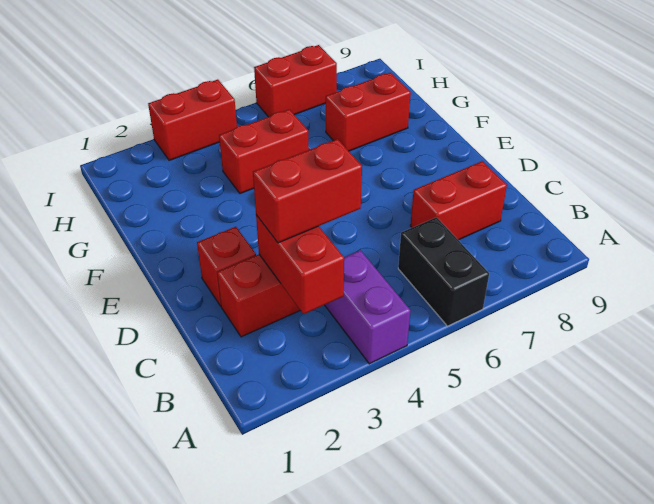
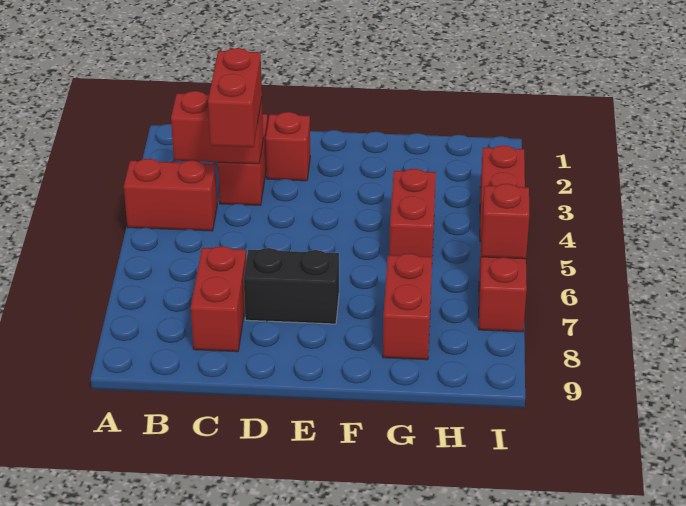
purple 1x2 brick [325,250,410,364] -> red 1x2 brick [124,159,217,231]
black 1x2 brick [398,217,489,326] -> black 1x2 brick moved to [244,248,339,324]
none -> red 1x1 brick [481,184,530,259]

